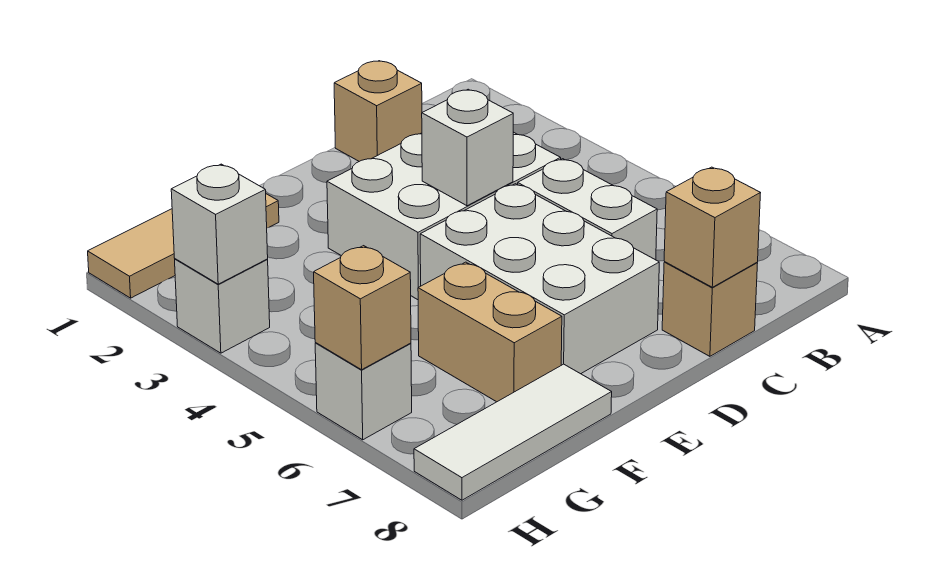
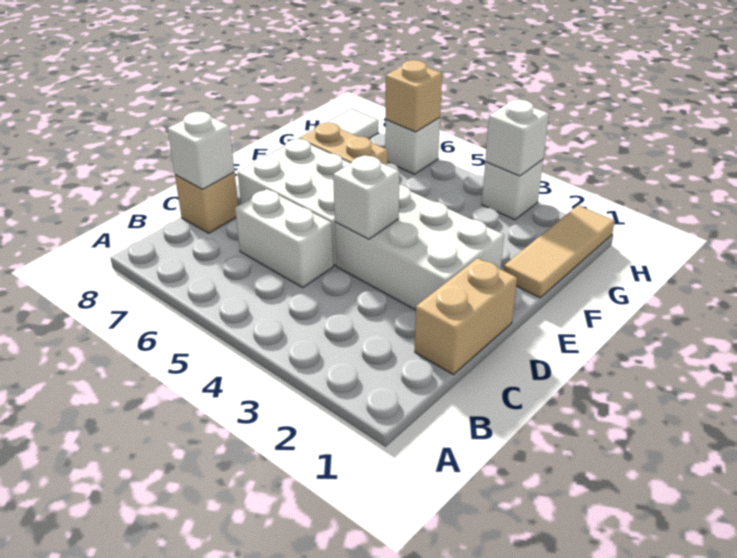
tan 1x1 brick [334,61,422,161] -> tan 1x2 brick [415,258,517,374]
white 2x3 brick [327,132,561,300] -> white 2x3 brick turned to [335,185,504,310]
tan 1x1 brick [664,167,760,287] -> white 1x1 brick [167,112,235,189]

